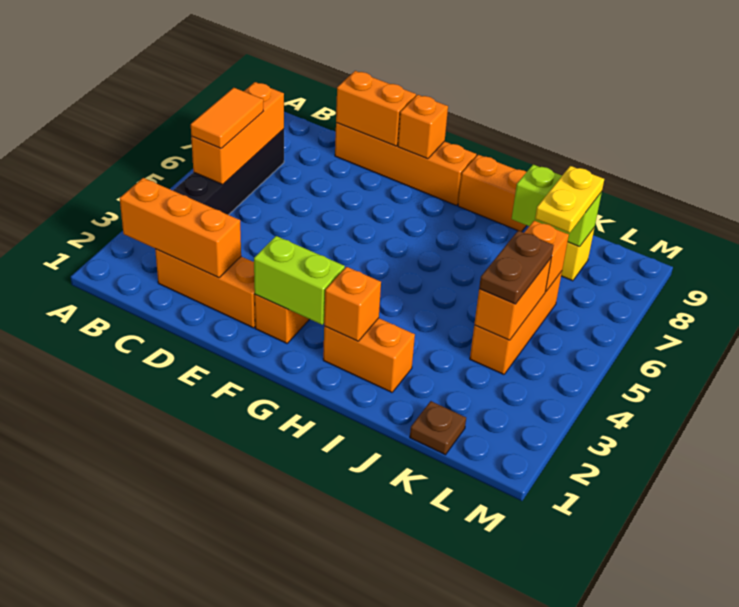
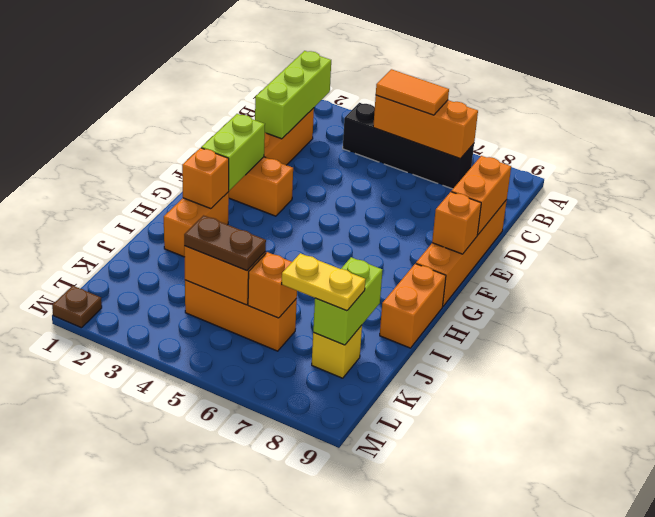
orange 1x3 brick [120,178,241,278] -> lime 1x3 brick [255,51,331,139]
brown 1x1 plate [410,401,466,455] -> brown 1x1 plate moved to [52,286,102,328]

